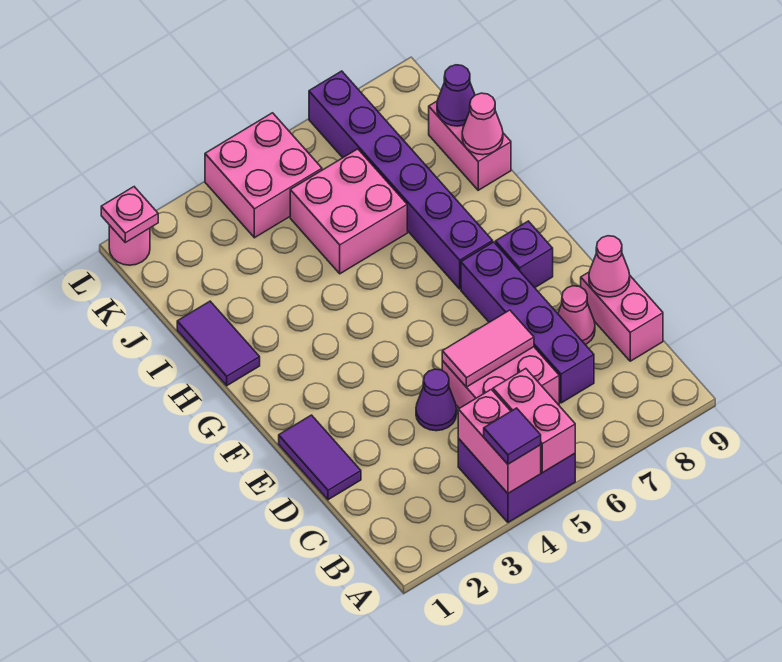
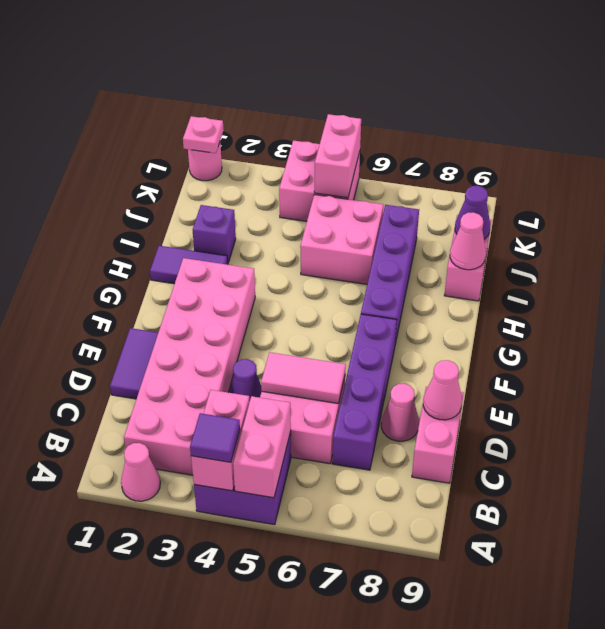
none -> pink 1x1 cone [121,443,160,501]
none -> pink 2x6 brick [124,258,255,475]
purple 1x1 brick [495,221,553,288] -> purple 1x1 brick moved to [193,205,236,263]
purple 1x6 brick [309,71,493,289] -> purple 1x4 brick [361,205,419,344]
purple 1x2 tile [177,301,260,386] -> purple 1x2 tile turned to [150,246,228,284]
none -> pink 1x2 brick [314,114,361,198]

